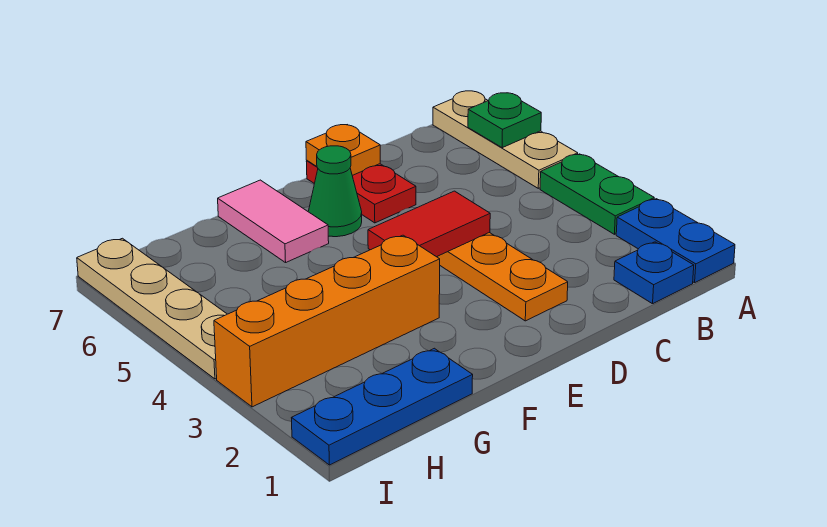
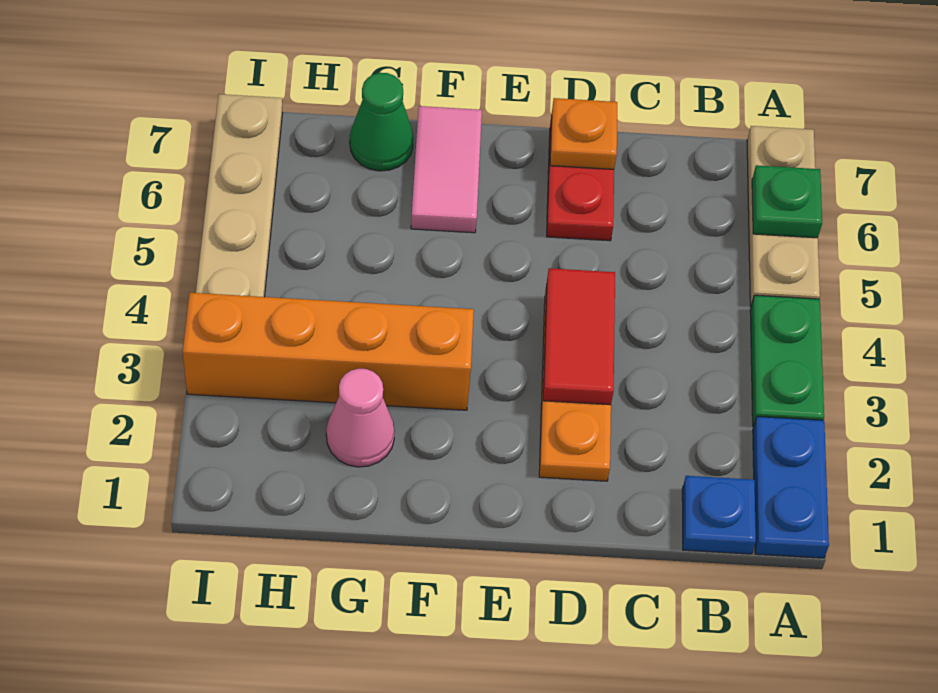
red 1x2 tile [368,191,490,257] -> red 1x2 tile turned to [543,268,615,405]
green 1x1 cone [308,146,362,237] -> green 1x1 cone moved to [350,73,413,171]
blue 1x3 plate [292,348,473,465] -> none
none -> pink 1x1 cone [326,369,395,467]

